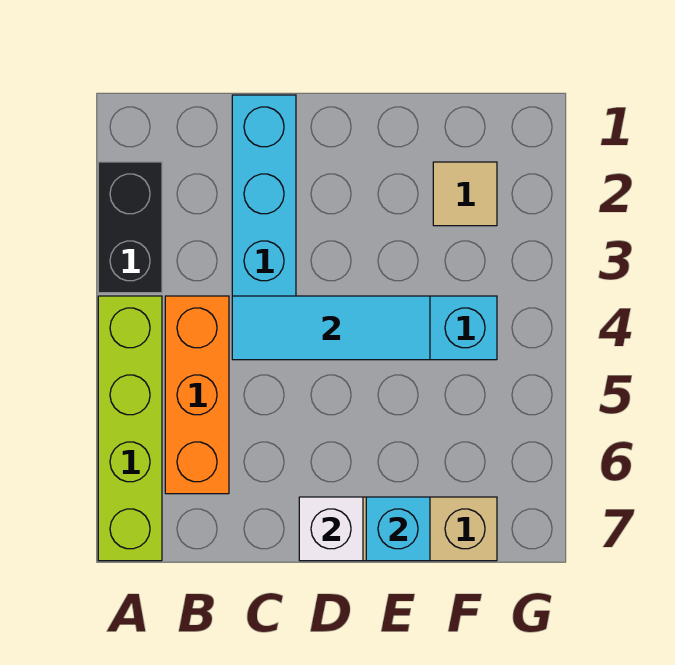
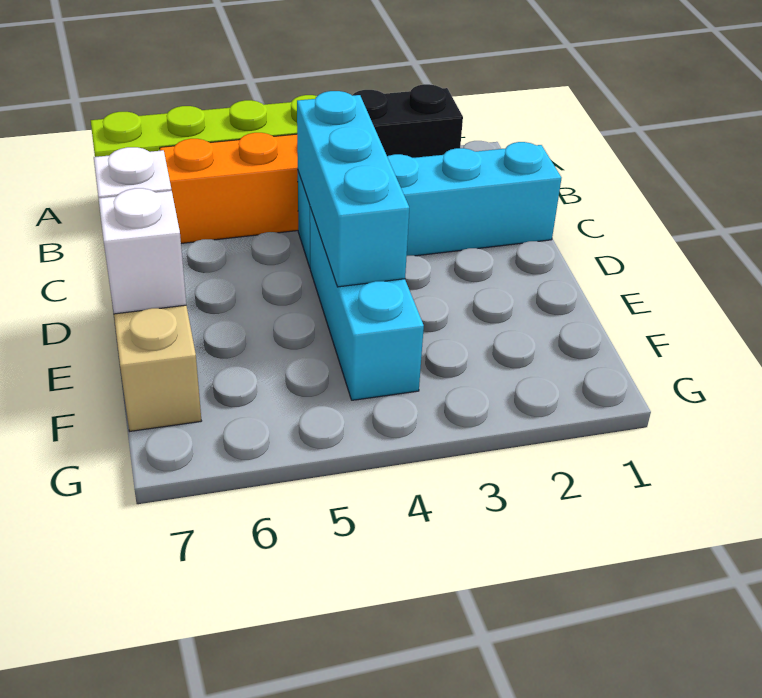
cyan 1x3 tile [232,296,430,360] -> cyan 1x3 brick [297,91,409,287]
cyan 1x1 brick [366,497,430,561] -> white 1x1 brick [98,188,186,314]
tan 1x1 tile [433,162,497,226] -> none

